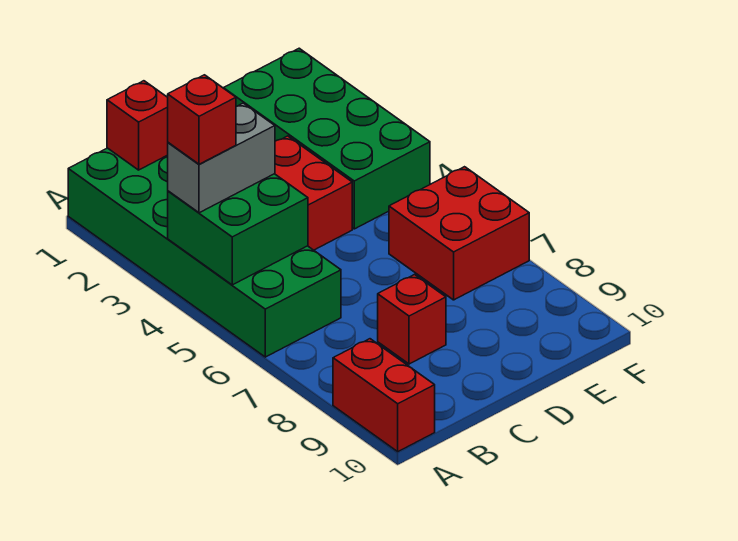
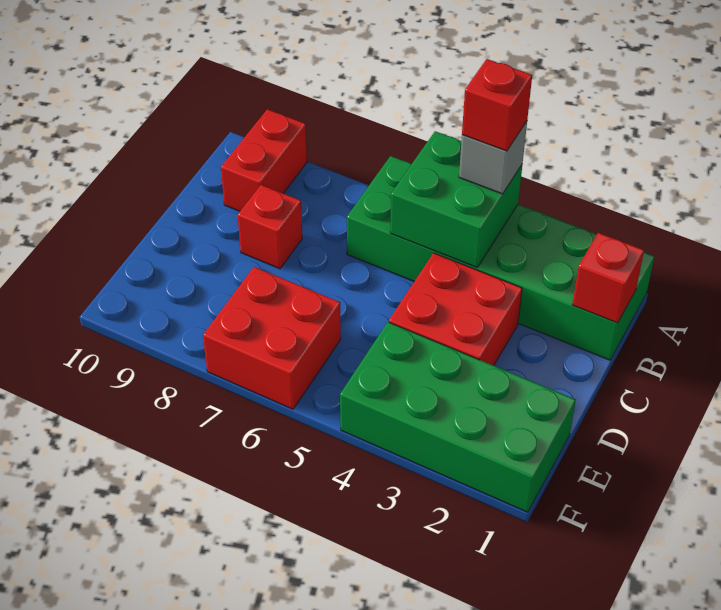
grey 1x2 brick [168,103,275,213] -> grey 1x1 brick [459,122,527,194]
red 1x2 brick [333,339,435,452] -> red 1x2 brick turned to [221,109,307,211]

